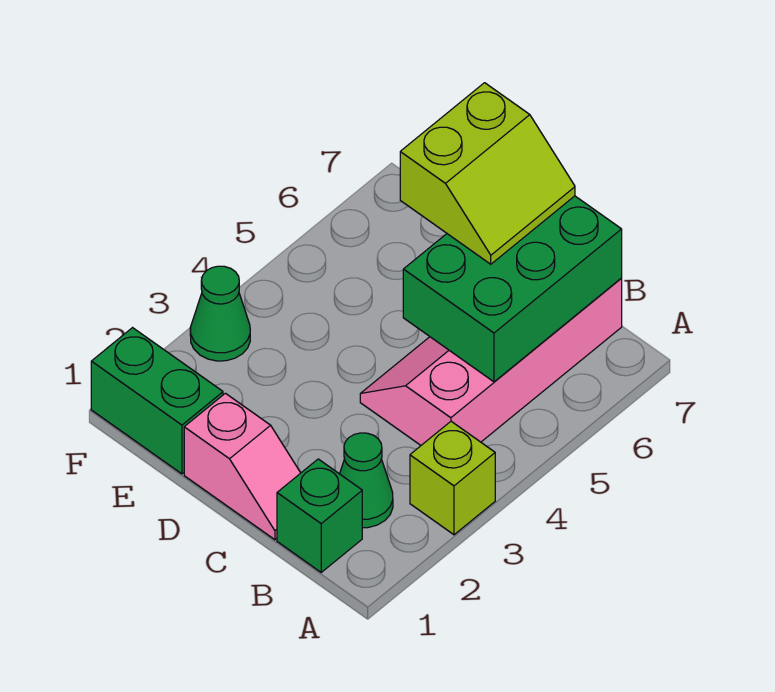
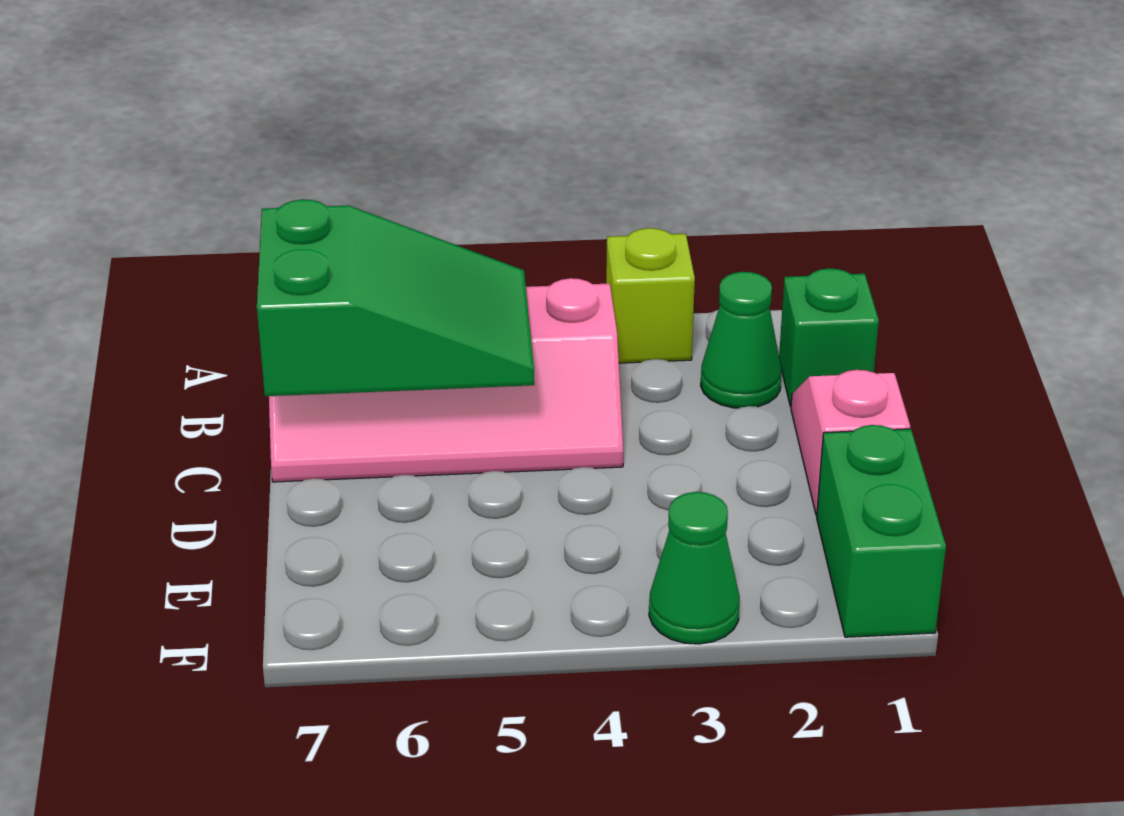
green 2x3 brick [403,196,622,382] -> green 2x3 slope [257,199,534,396]
lime 2x2 slope [400,83,575,264] -> none

